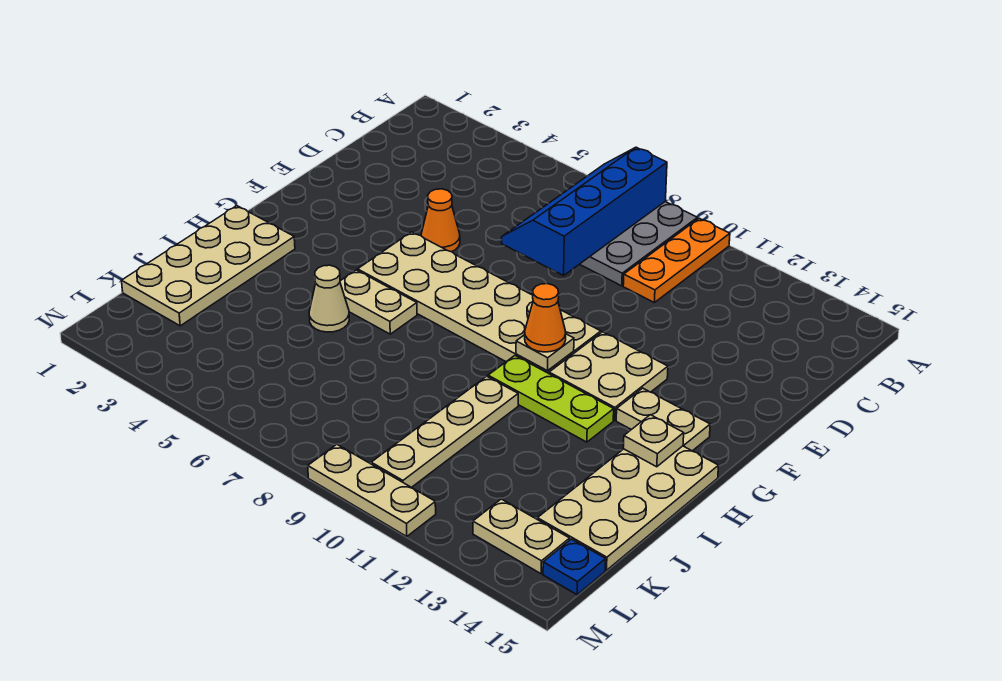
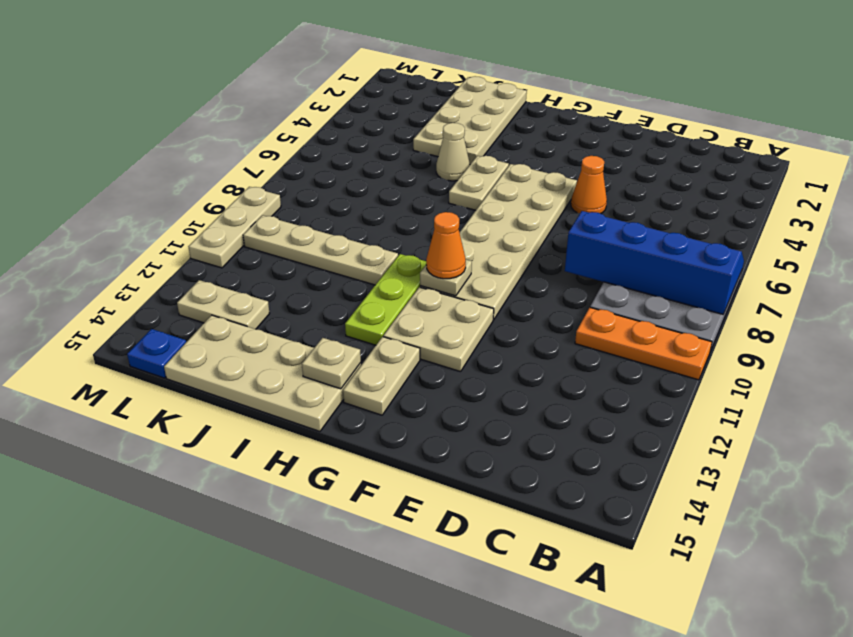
tan 2x4 plate [122,206,295,326] -> tan 2x4 plate turned to [413,76,527,164]
tan 1x2 plate [473,499,570,574] -> tan 1x2 plate turned to [177,280,269,329]

